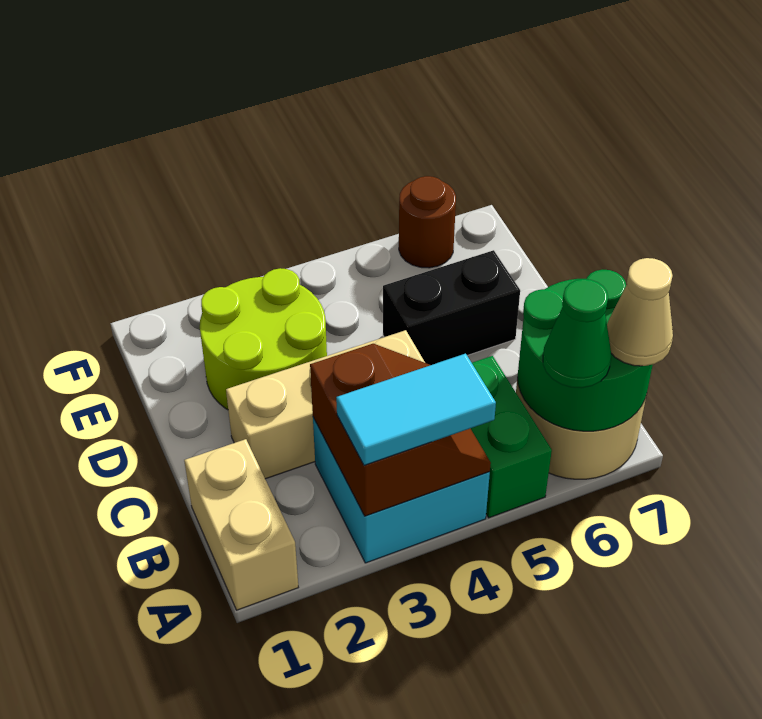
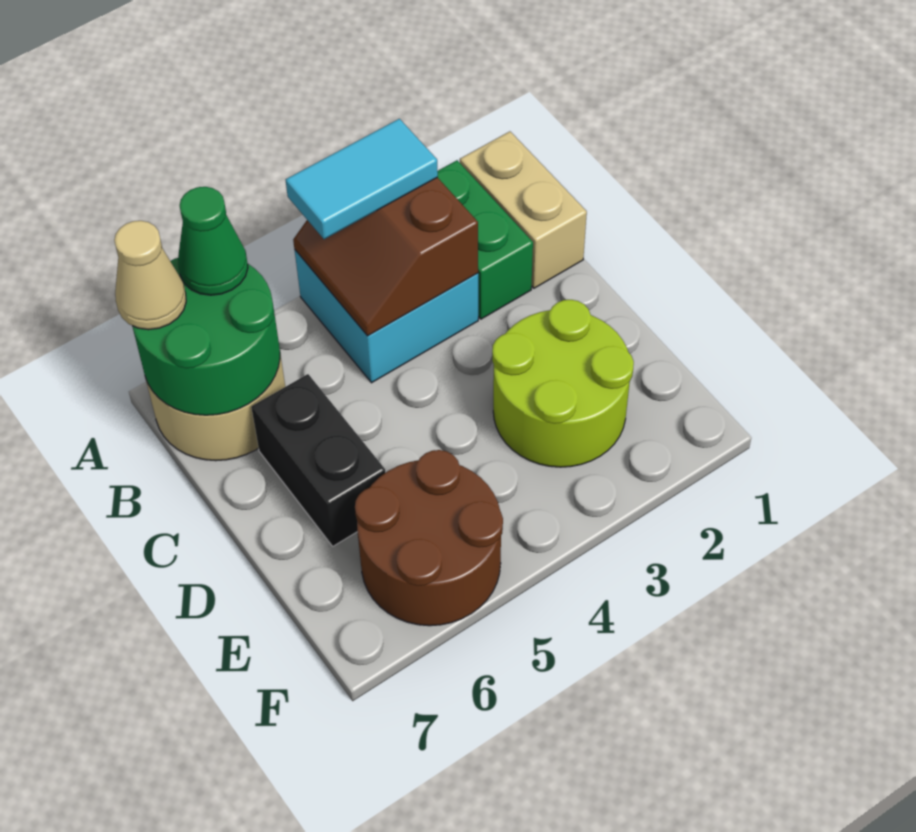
green 1x2 brick [471,356,552,518] -> green 1x2 brick moved to [437,160,533,319]
tan 1x3 brick [226,330,425,479] -> none
black 1x2 brick [383,250,520,365] -> black 1x2 brick turned to [251,374,385,546]
brown 1x1 round brick [399,176,456,268] -> brown 2x2 round brick [355,450,503,626]

